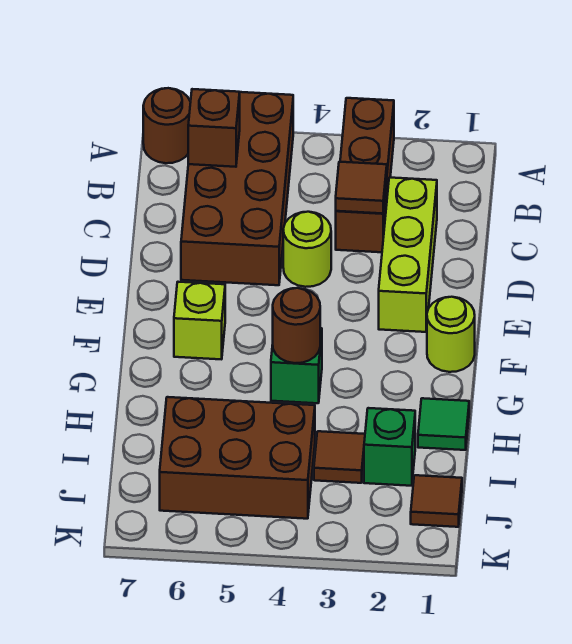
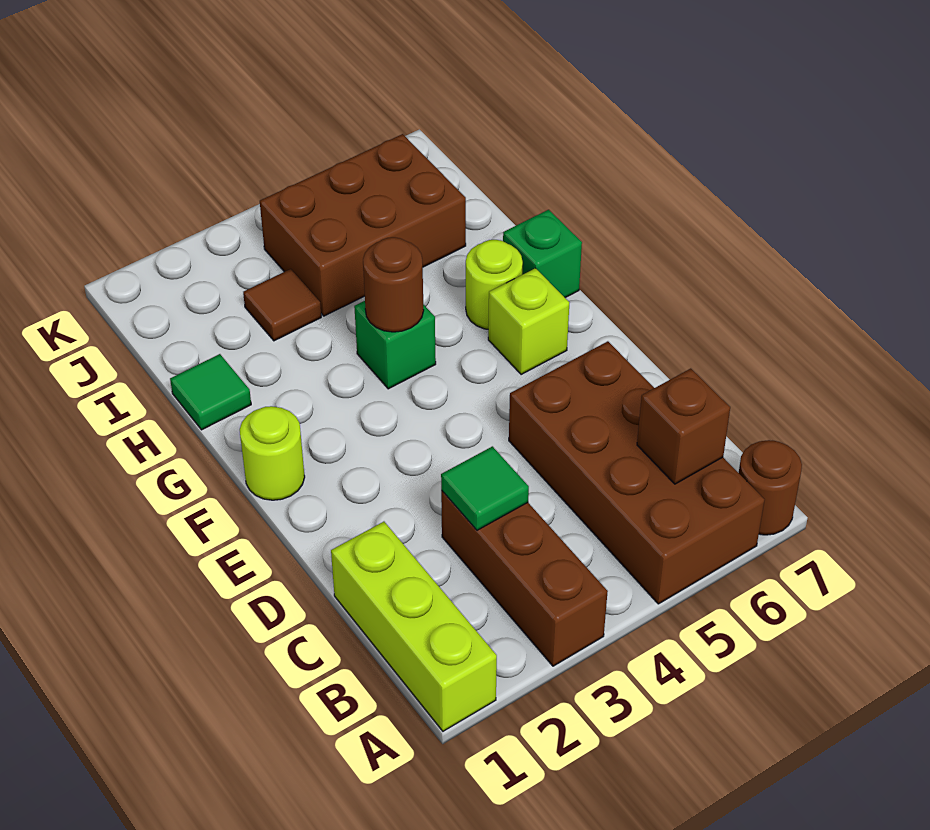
lime 1x3 brick [379,178,437,332] -> lime 1x3 brick moved to [331,522,497,731]
brown 1x1 tile [336,162,387,214] -> green 1x1 tile [441,446,529,530]
lime 1x1 round brick [283,212,331,287] -> lime 1x1 round brick moved to [466,240,523,329]
green 1x1 brick [364,408,415,486] -> green 1x1 brick moved to [503,210,582,298]
brown 1x1 tile [411,475,462,527] -> none

